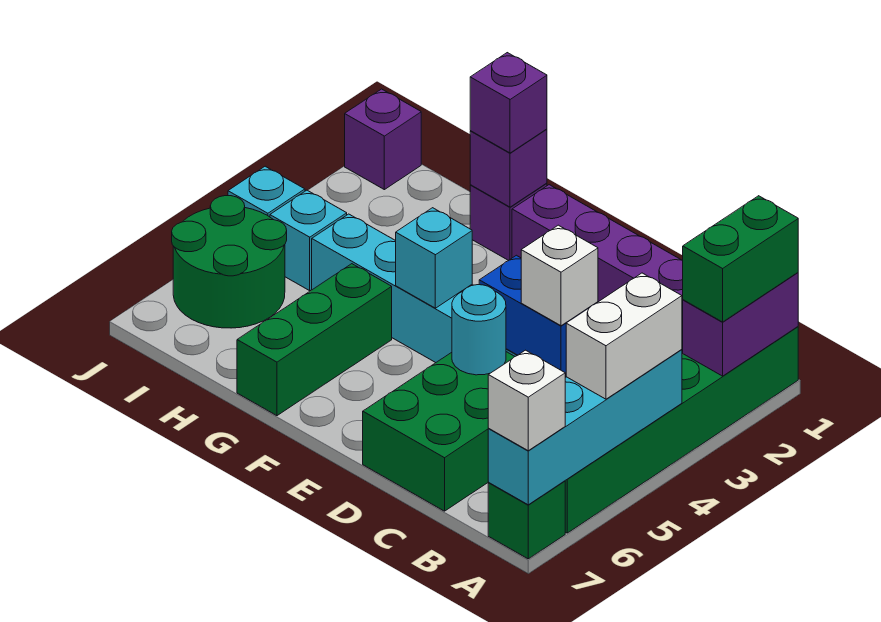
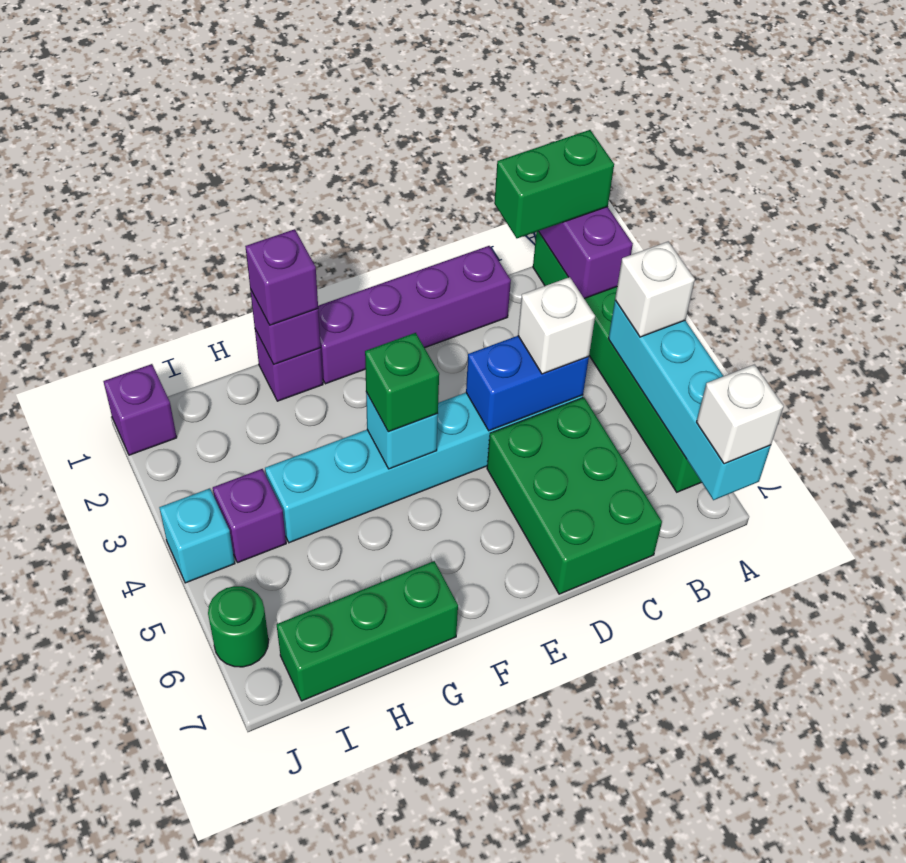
green 1x2 brick [683,196,798,322] -> green 1x2 brick turned to [494,130,614,238]
white 1x2 brick [566,273,682,399] -> white 1x1 brick [615,241,695,337]
green 1x1 brick [488,481,565,559] -> green 1x1 brick moved to [365,333,439,432]
cyan 1x1 round brick [452,285,506,375] -> none
green 1x3 brick [237,264,392,416] -> green 1x3 brick turned to [277,561,458,701]
cyan 1x1 brick [270,190,347,291] -> purple 1x1 brick [213,469,286,563]
green 2x2 round brick [172,196,287,328] -> green 1x1 round brick [208,586,268,667]

